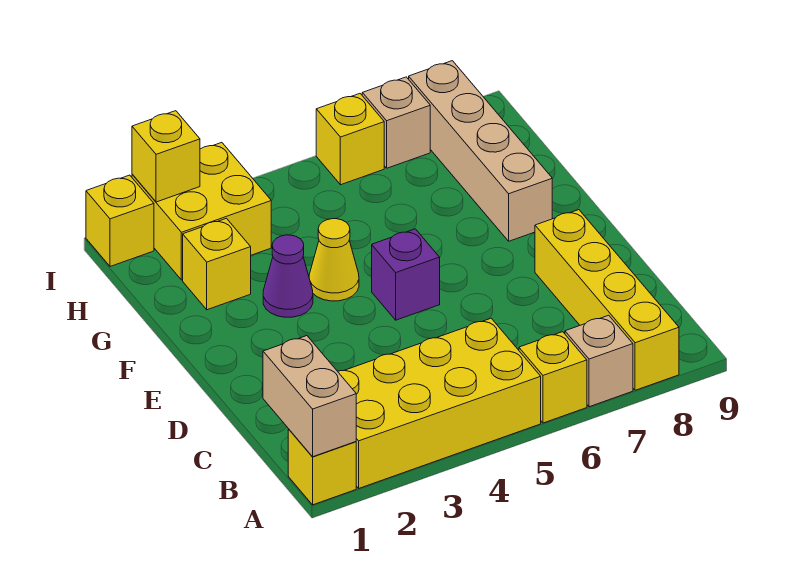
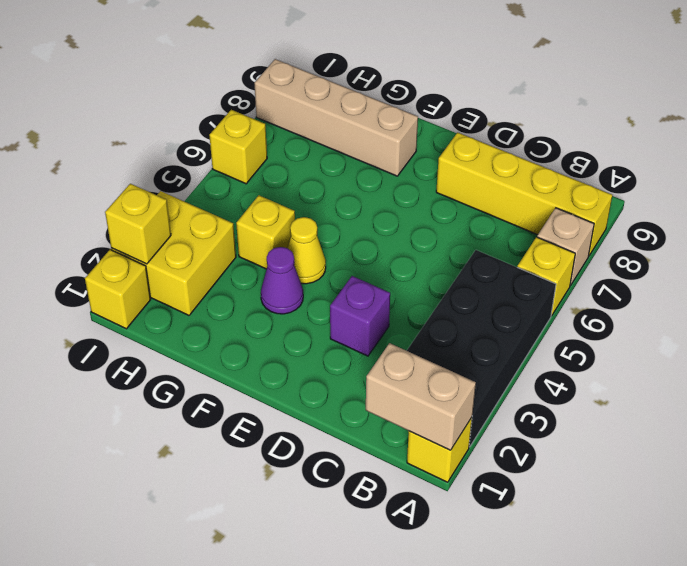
yellow 2x4 brick [338,318,541,488] -> black 2x4 brick [407,250,556,447]
purple 1x1 brick [372,229,440,320] -> purple 1x1 brick moved to [330,276,390,356]
yellow 1x1 brick [183,218,251,310] -> yellow 1x1 brick moved to [236,195,295,269]
tan 1x1 brick [362,77,430,168] -> none

